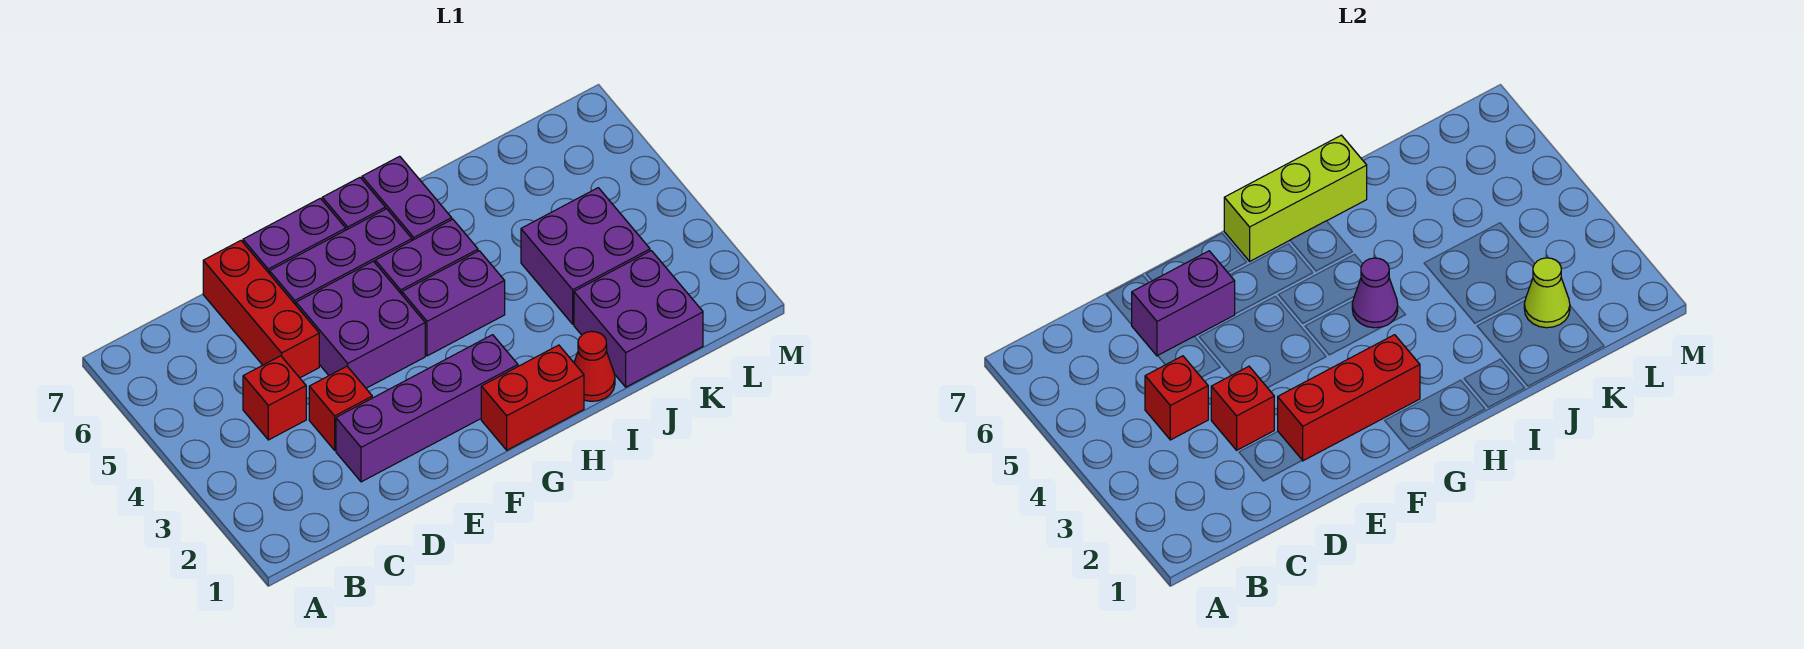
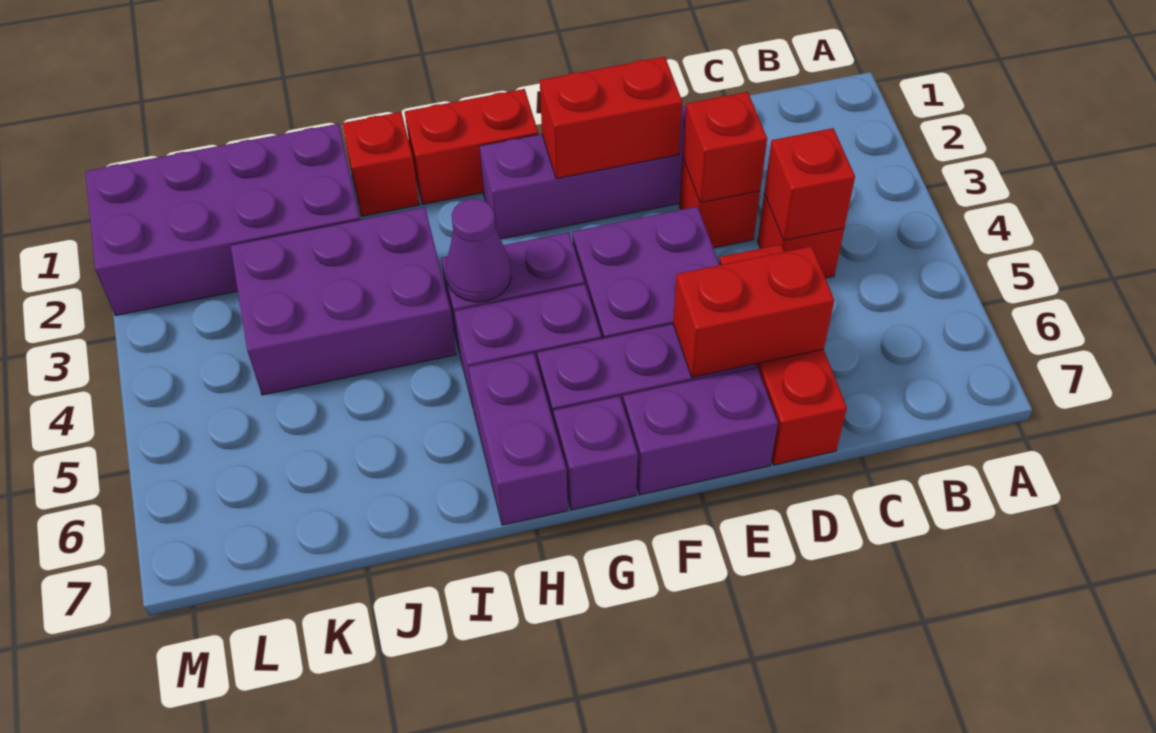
purple 1x2 brick [1131,251,1235,356] -> red 1x2 brick [673,246,834,377]
red 1x3 brick [1278,335,1420,461] -> red 1x2 brick [540,57,682,179]
lime 1x3 brick [1224,135,1367,261] -> none
red 1x1 cone [574,331,615,401] -> red 1x1 brick [342,112,419,216]
purple 2x2 brick [574,251,703,387] -> purple 2x4 brick [85,124,360,316]
purple 2x2 brick [521,188,650,324] -> purple 2x3 brick [231,207,456,395]
lime 1x1 cone [1524,258,1570,328] -> none

